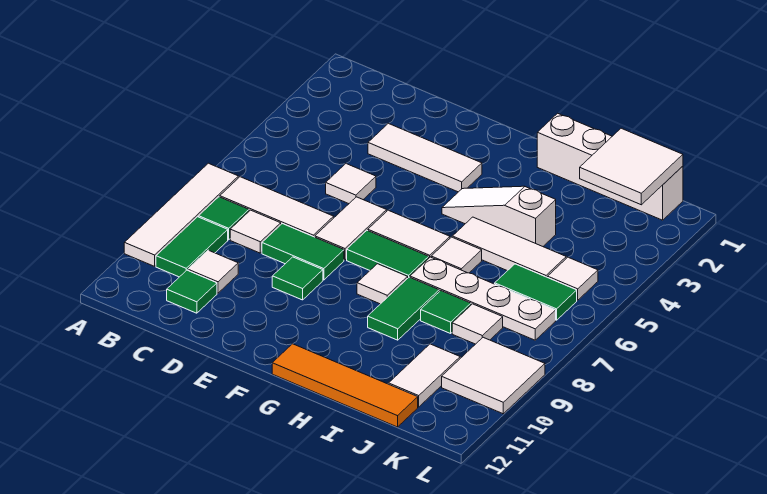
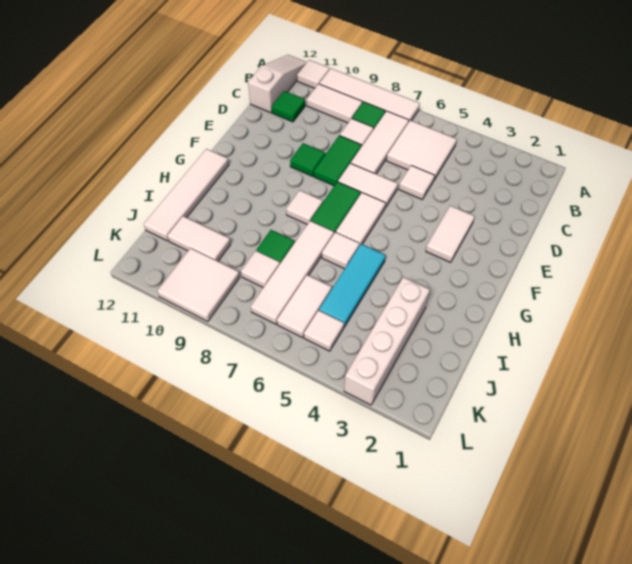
green 1x2 tile [156,217,228,277] -> white 1x2 tile [307,84,362,123]
white 1x1 tile [188,250,238,293] -> white 1x1 tile moved to [297,60,330,88]
white 1x3 tile [368,123,482,192] -> white 1x2 tile [426,206,475,262]
white 1x3 slope [442,186,556,246] -> white 1x3 slope moved to [248,55,307,113]
orange 1x4 tile [272,344,418,427] -> white 1x4 tile [144,149,229,241]
white 1x4 brick [537,113,683,220] -> white 1x4 brick moved to [344,277,430,405]
white 1x3 tile [452,217,566,277] -> cyan 1x3 tile [319,244,386,327]
white 1x4 plate [410,257,556,340] -> white 1x4 tile [251,221,334,324]
green 1x2 tile [368,277,439,340] -> none
white 2x2 tile [580,128,683,205] -> white 2x2 tile moved to [387,120,457,180]
green 1x2 tile [495,264,577,320] -> white 1x2 tile [277,275,332,338]

